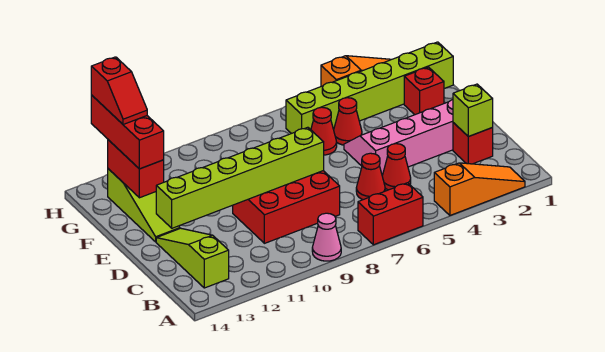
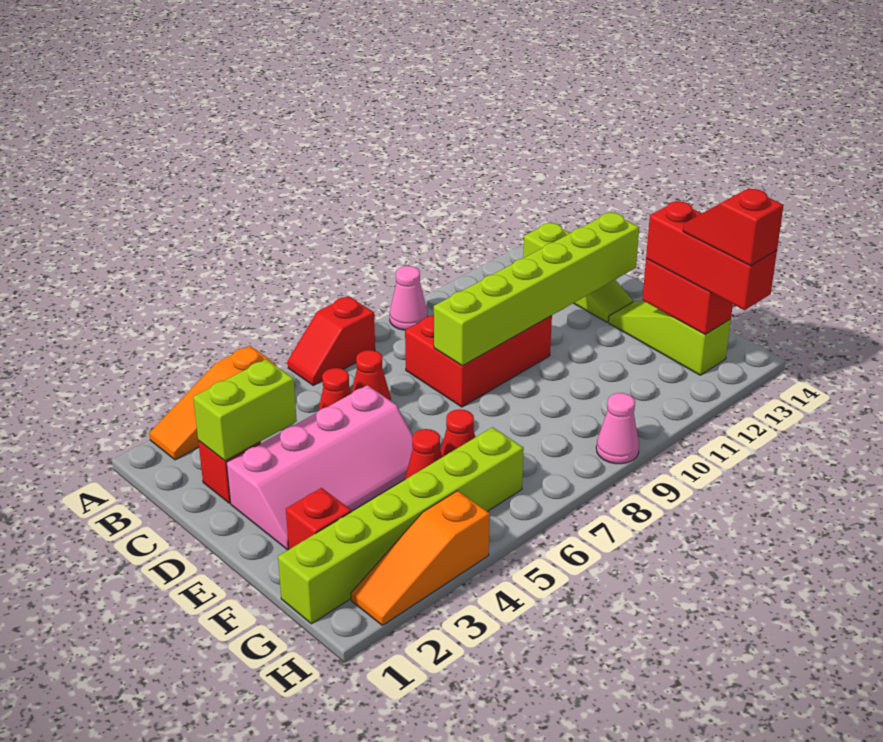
red 1x2 brick [358,183,423,245] -> red 1x2 slope [288,296,375,385]
lime 1x1 brick [453,84,493,137] -> lime 1x2 brick [193,359,297,461]
none -> pink 1x1 cone [596,393,639,464]

